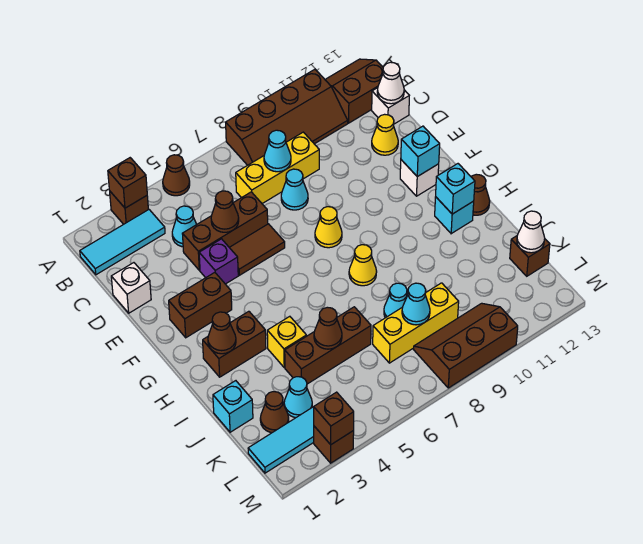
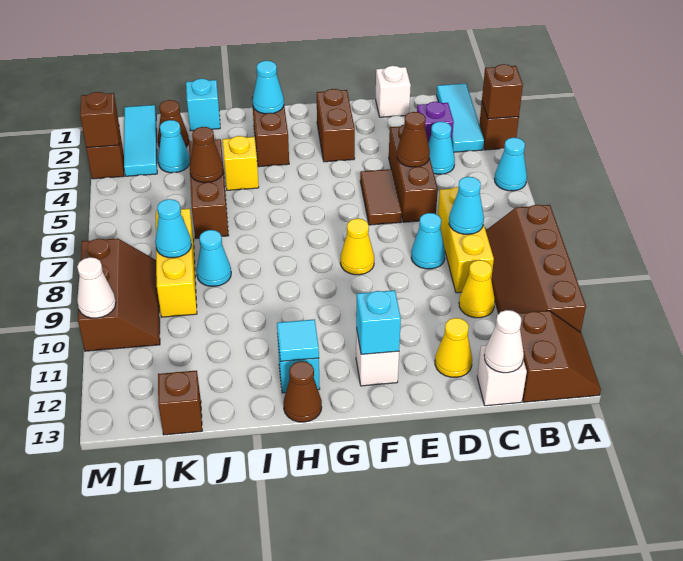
brown 1x1 cone [163,155,190,196] -> cyan 1x1 cone [495,138,527,191]
purple 1x1 brick [199,239,238,284] -> purple 1x1 brick moved to [417,102,454,143]
brown 1x1 cone [208,312,236,354] -> cyan 1x1 cone [252,61,284,114]
yellow 1x1 cone [349,245,377,286] -> yellow 1x1 cone moved to [459,260,495,318]
cyan 1x1 brick [436,164,475,214] -> cyan 1x1 tile [277,319,319,361]
white 1x1 cone [517,211,545,253] -> white 1x1 cone moved to [77,257,116,318]

